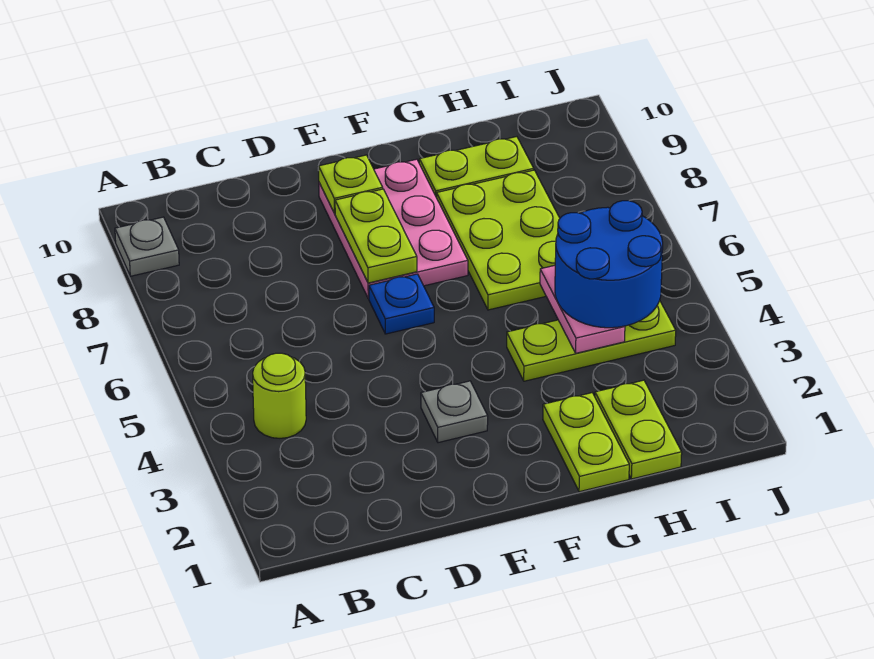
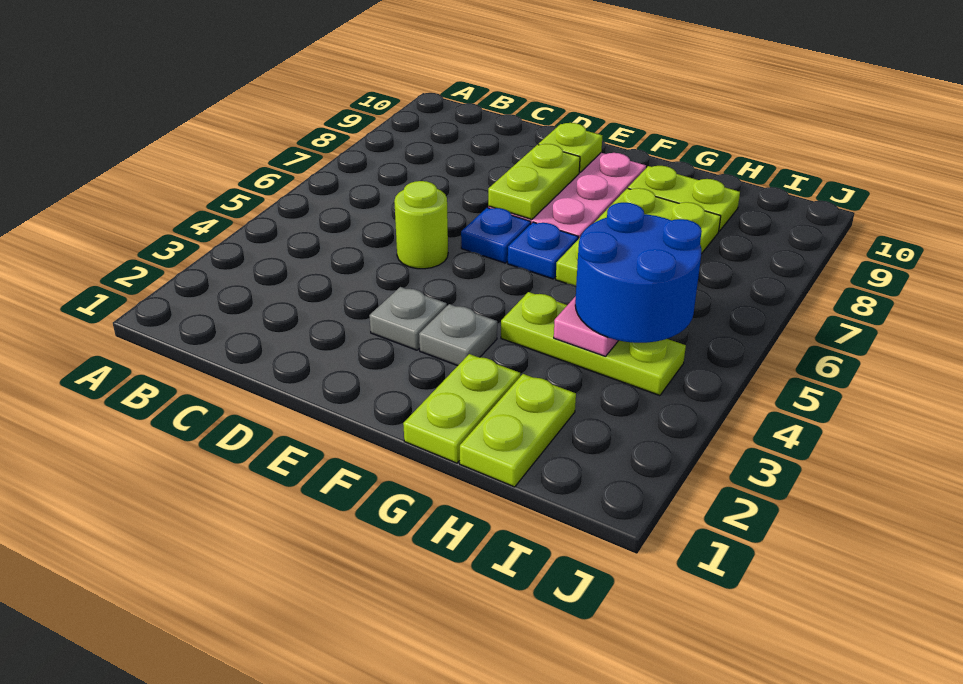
grey 1x1 plate [115,217,179,276] -> grey 1x1 plate moved to [419,304,497,366]
lime 1x1 round brick [253,353,306,438] -> lime 1x1 round brick moved to [394,181,448,269]
none -> blue 1x1 plate [508,222,578,279]

